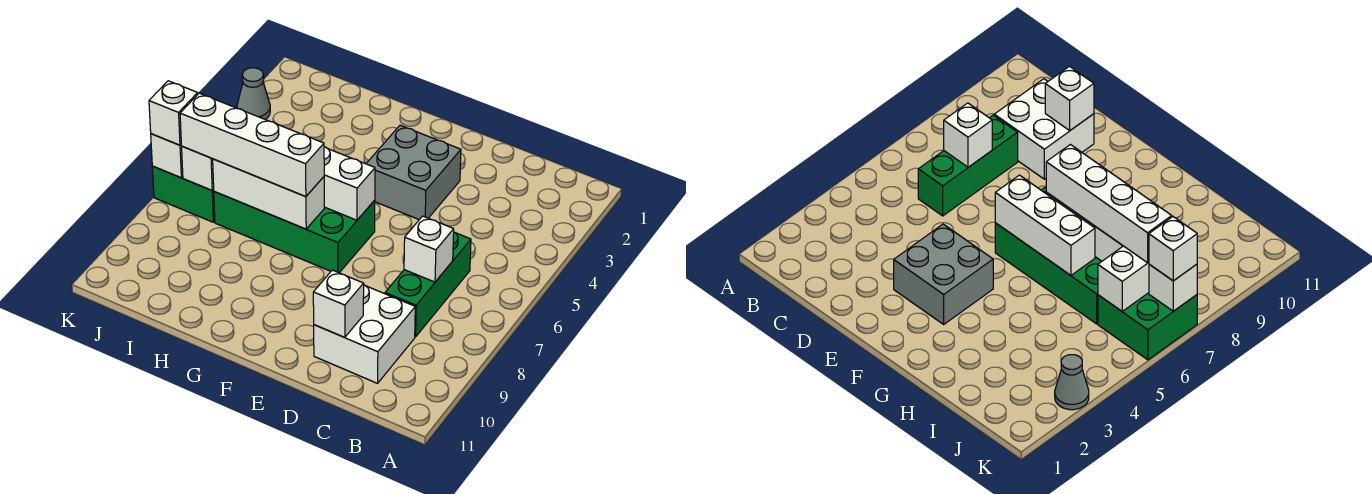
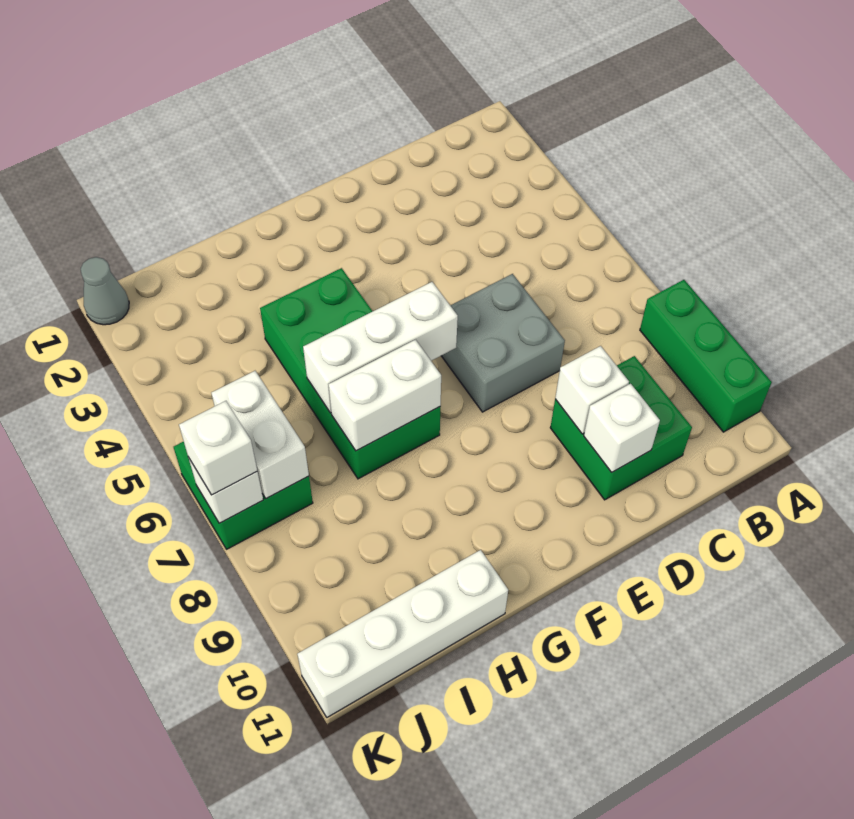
green 1x3 brick [385,232,471,337] -> green 1x3 brick moved to [640,280,772,432]
white 1x1 brick [404,216,454,282] -> white 1x1 brick moved to [555,346,629,434]
white 2x2 brick [314,285,415,383] -> green 2x2 brick [550,356,692,500]
grey 2x2 brick [366,125,461,220] -> grey 2x2 brick moved to [441,274,565,412]
green 2x4 brick [214,192,375,273] -> green 2x4 brick turned to [260,268,440,479]
white 1x3 brick [213,159,324,229] -> white 1x2 brick [329,340,441,451]
white 1x4 brick [180,93,324,197] -> white 1x4 brick moved to [297,550,508,717]
grey 1x1 cone [237,68,270,119] -> grey 1x1 cone moved to [81,257,129,325]

